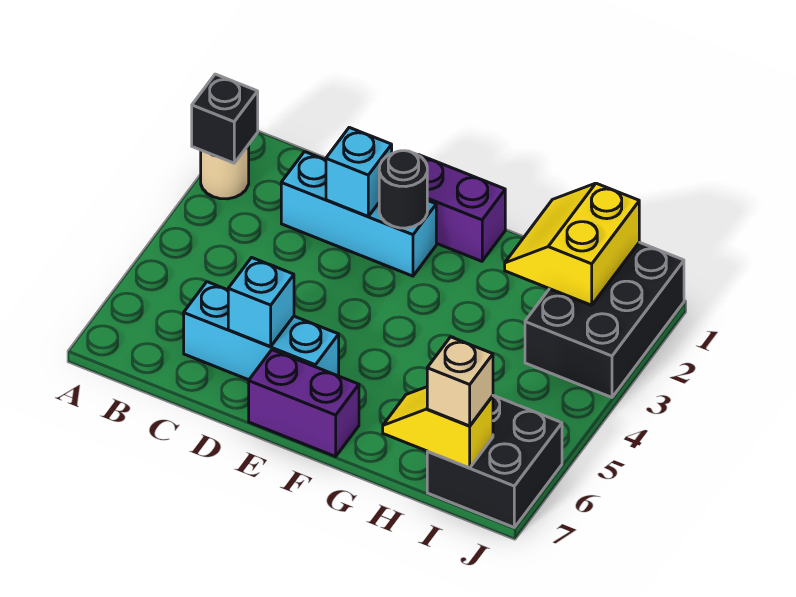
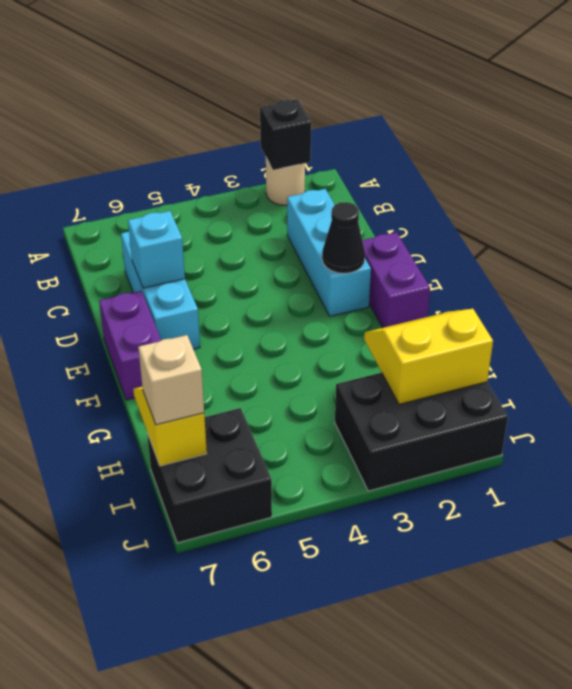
cyan 1x1 brick [326,127,392,216] -> none
black 1x1 round brick [379,151,427,228] -> black 1x1 cone [322,202,365,274]

